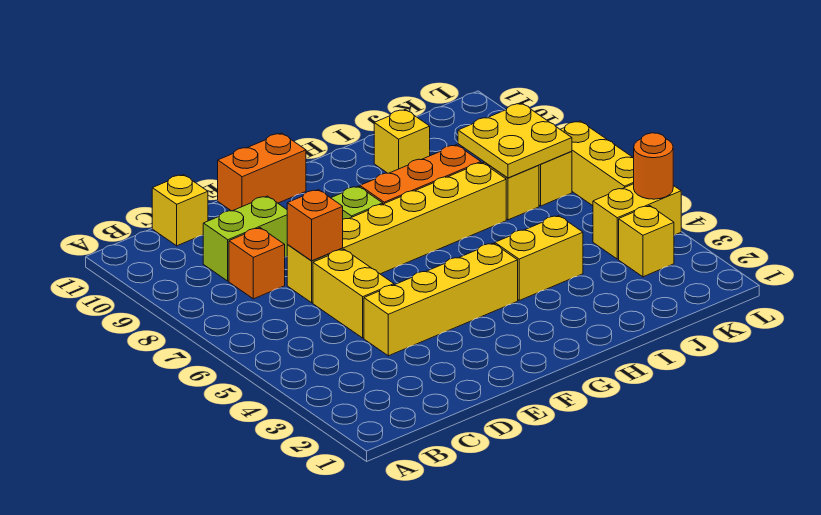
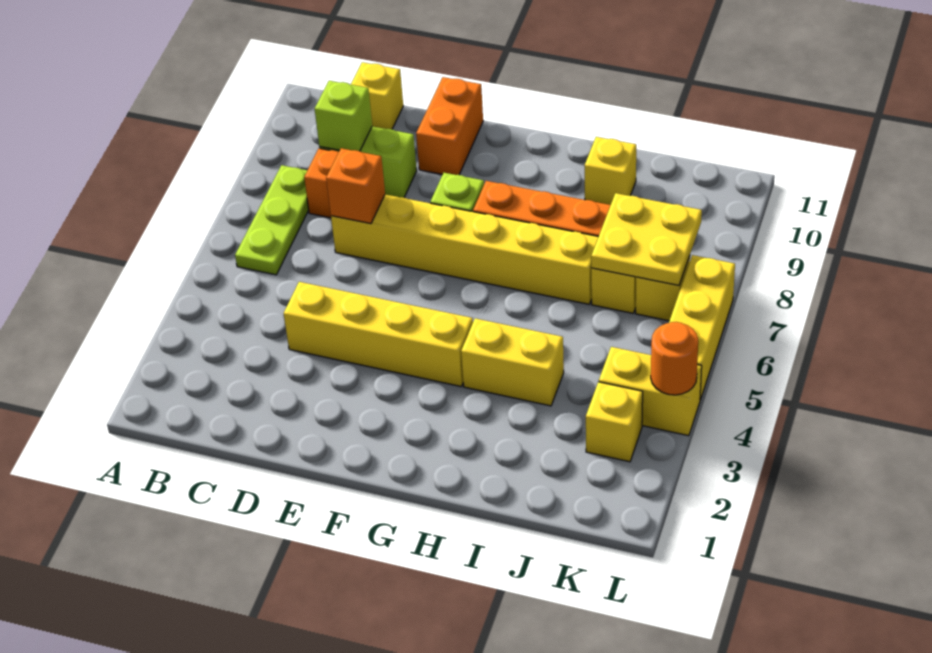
none -> lime 1x3 plate [235,165,309,275]
none -> lime 1x1 brick [315,81,372,151]
yellow 1x2 brick [313,249,394,338] -> none
orange 1x2 brick [218,133,306,211] -> orange 1x2 brick turned to [416,77,483,175]

